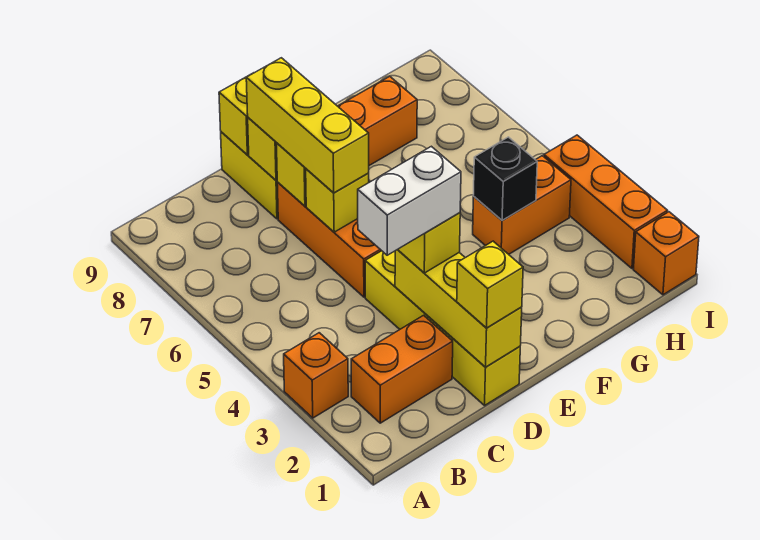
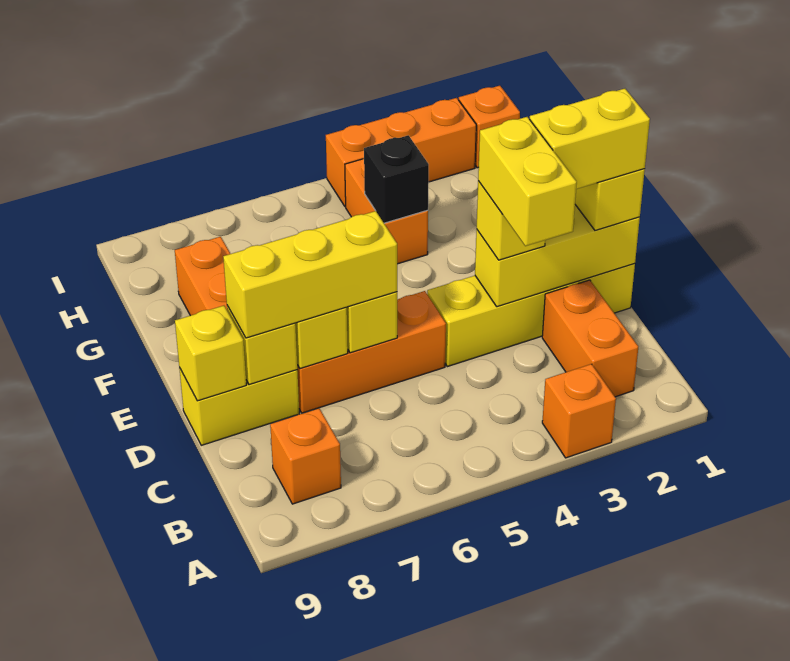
none -> orange 1x1 brick [270,408,341,504]
white 1x2 brick [358,146,461,255] -> yellow 1x2 brick [478,117,577,246]
none -> yellow 1x2 brick [530,89,650,189]

